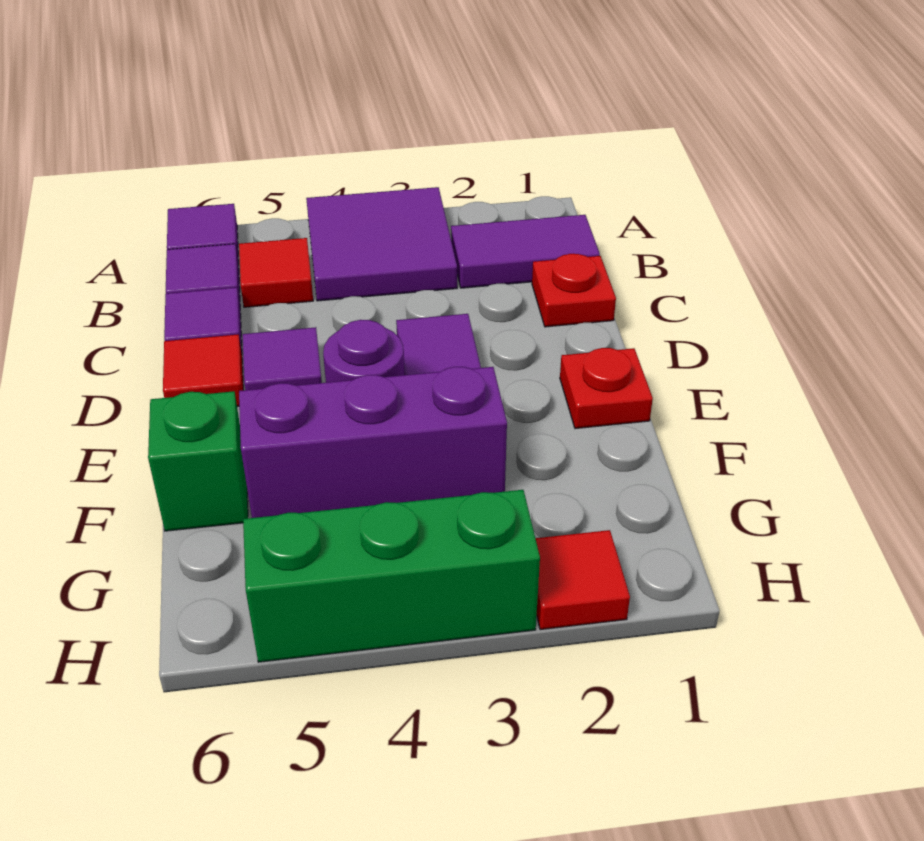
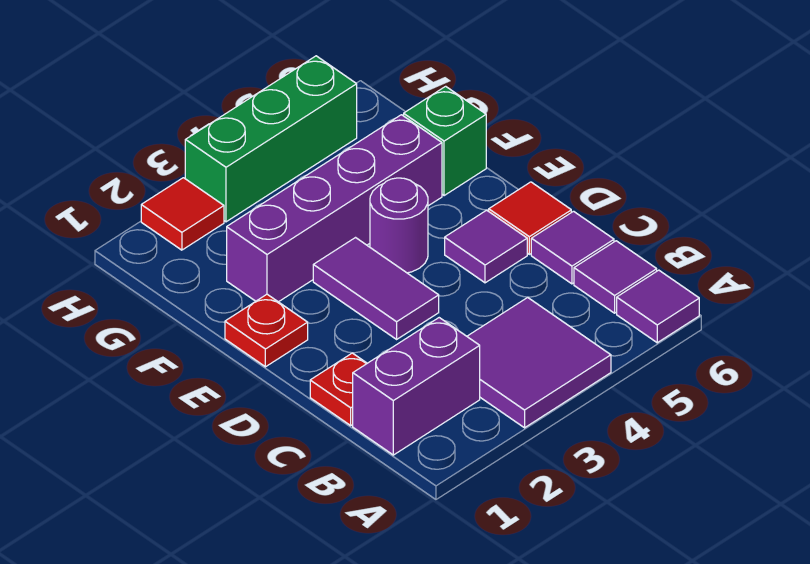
purple 1x2 tile [451,215,600,288] -> purple 1x2 brick [353,318,480,455]
red 1x1 tile [239,238,313,307] -> none
purple 1x3 brick [239,367,507,518] -> purple 1x4 brick [227,115,442,302]

